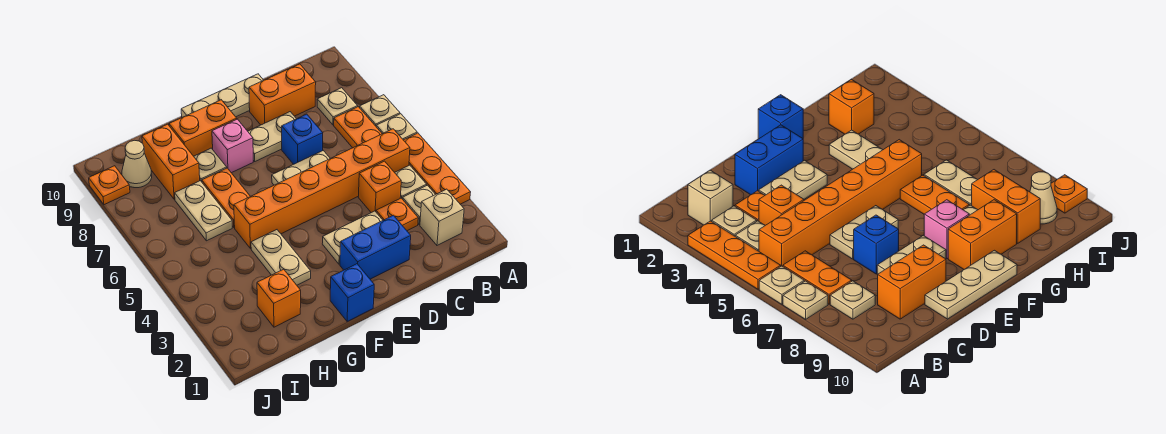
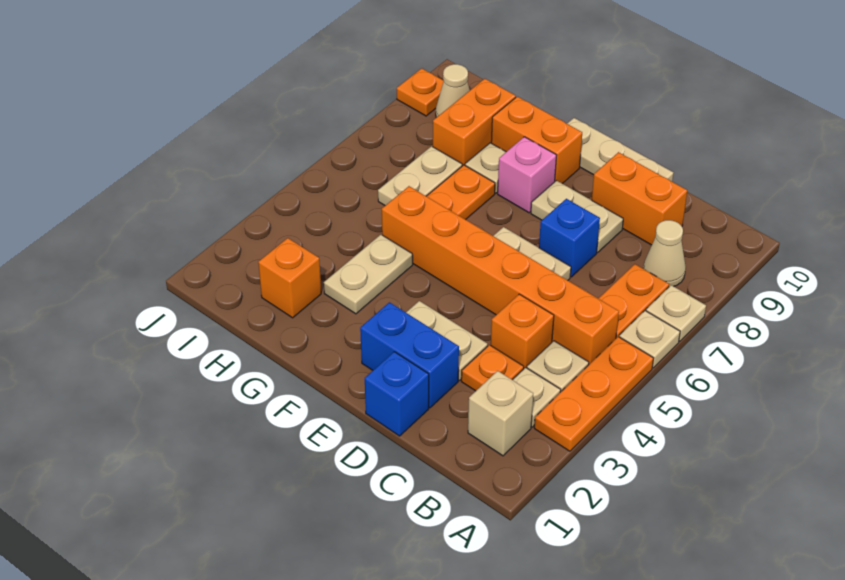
tan 1x1 plate [317,88,358,125] -> tan 1x1 cone [643,220,686,286]
blue 1x1 brick [330,264,374,321] -> blue 1x1 brick moved to [365,352,429,436]

